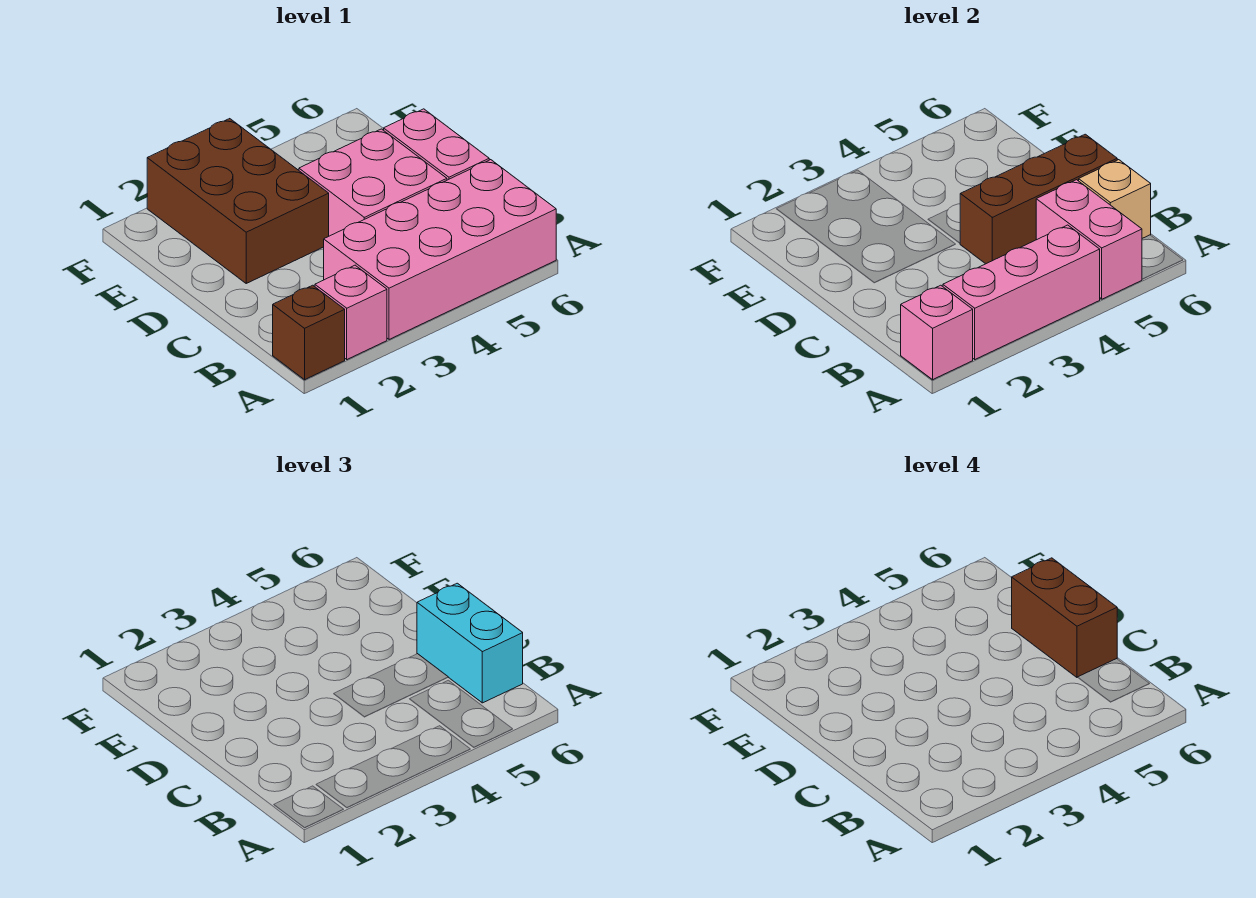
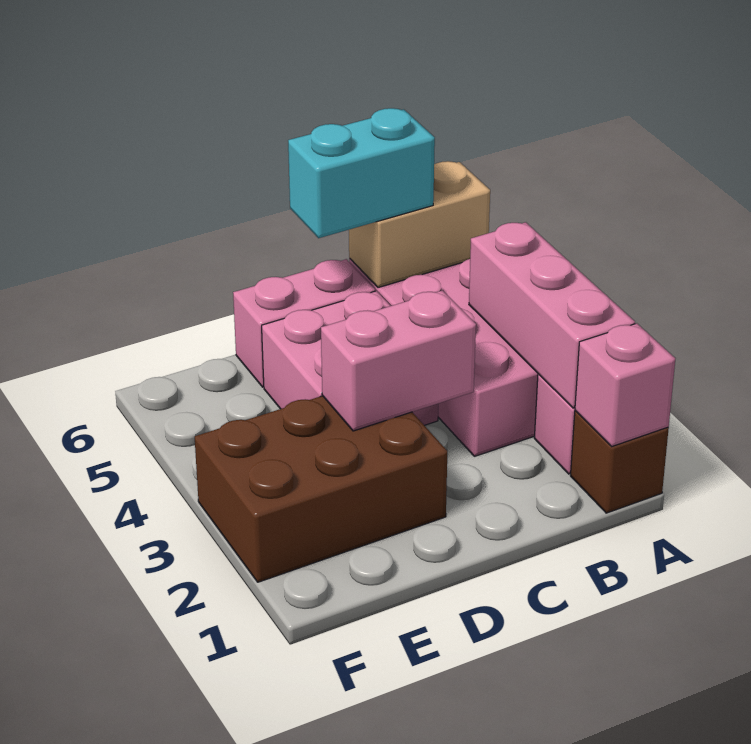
pink 1x2 brick [1036,180,1142,299] -> pink 1x2 brick moved to [321,290,476,431]
tan 1x1 brick [1079,160,1151,238] -> tan 1x2 brick [349,161,490,288]
brown 1x3 brick [960,134,1117,264] -> none
brown 1x2 brick [1012,558,1117,677] -> none

